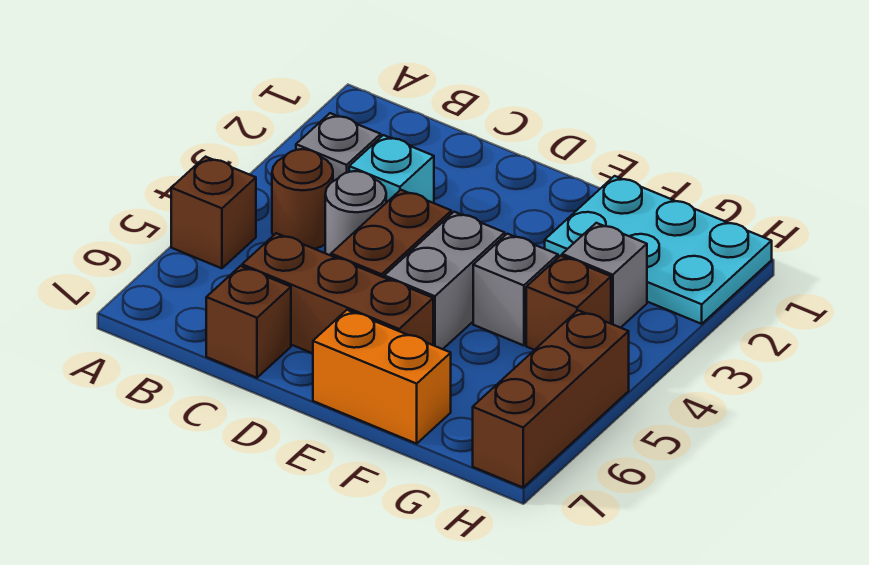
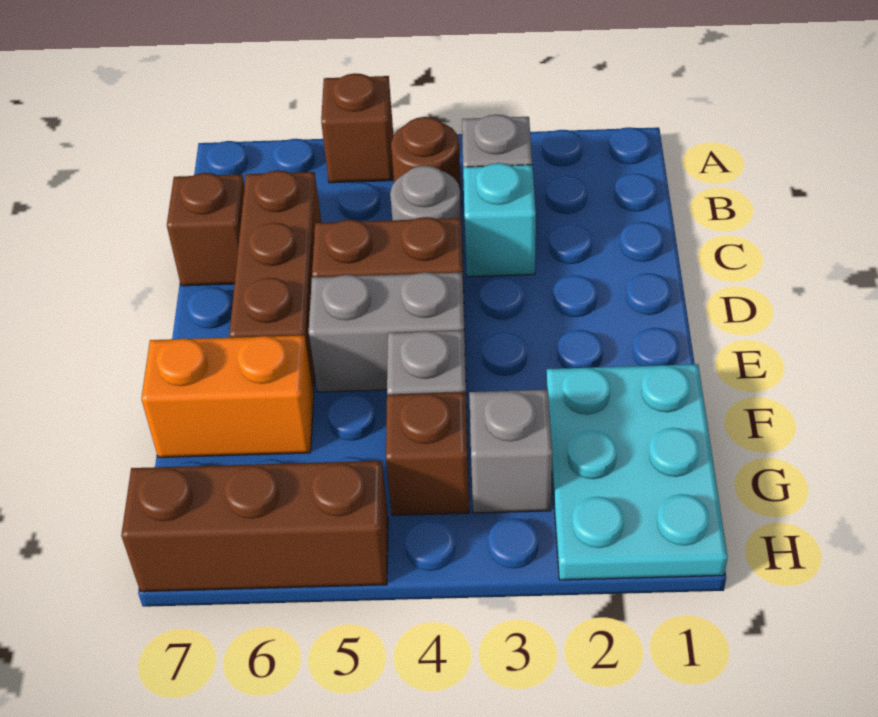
orange 1x2 brick [313,310,451,444] -> orange 1x2 brick turned to [141,335,314,457]

